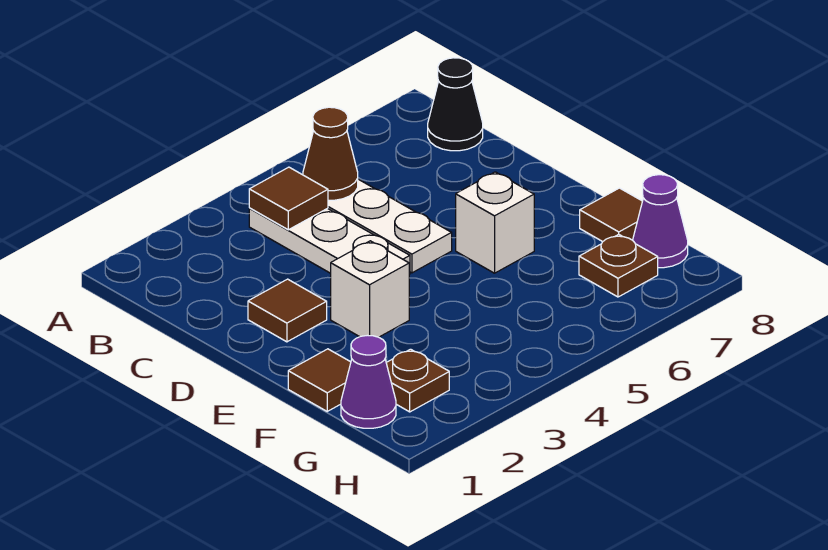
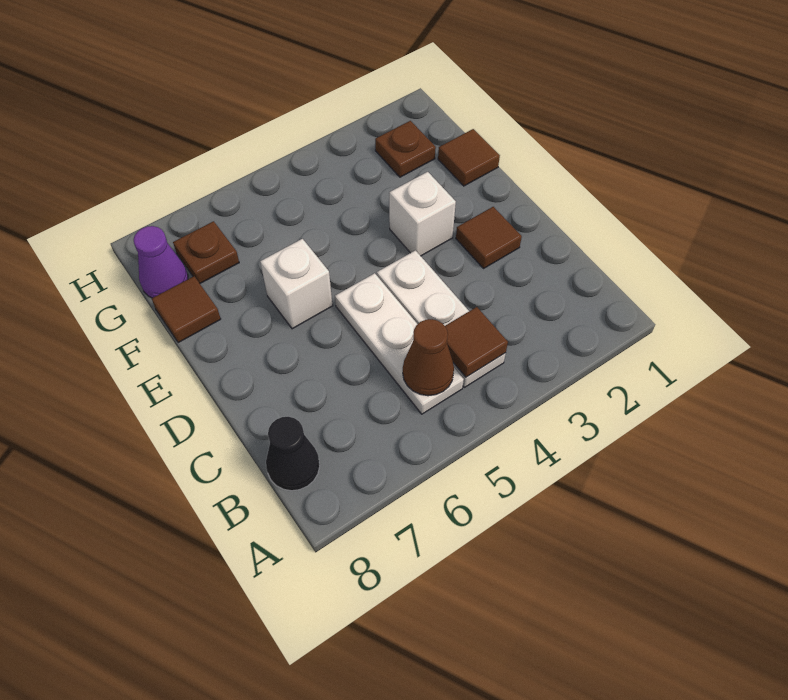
purple 1x1 cone [341,335,396,428] -> none

